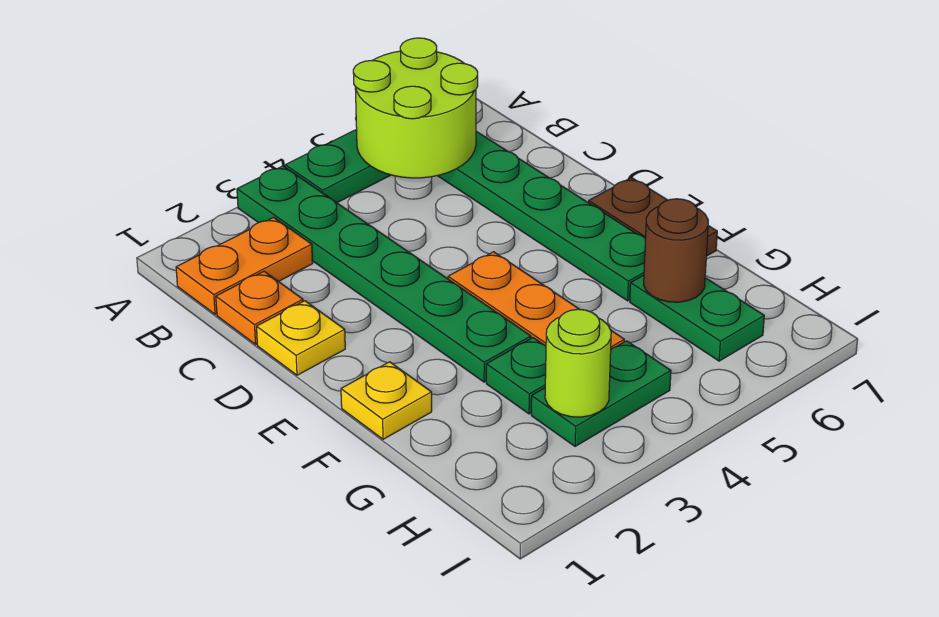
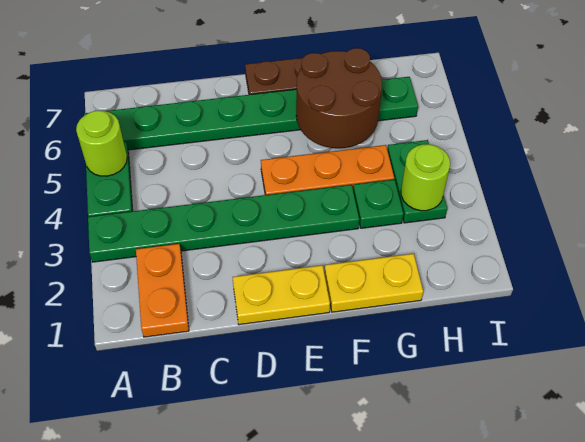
lime 2x2 round brick [353,38,478,178] -> lime 1x1 round brick [76,111,127,176]
orange 1x1 plate [216,271,303,344] -> none
yellow 1x1 plate [257,301,345,375] -> yellow 1x2 plate [233,265,330,325]
yellow 1x1 plate [341,362,432,439] -> yellow 1x2 plate [324,254,423,312]
brown 1x1 round brick [644,199,708,302] -> brown 2x2 round brick [296,48,382,148]

